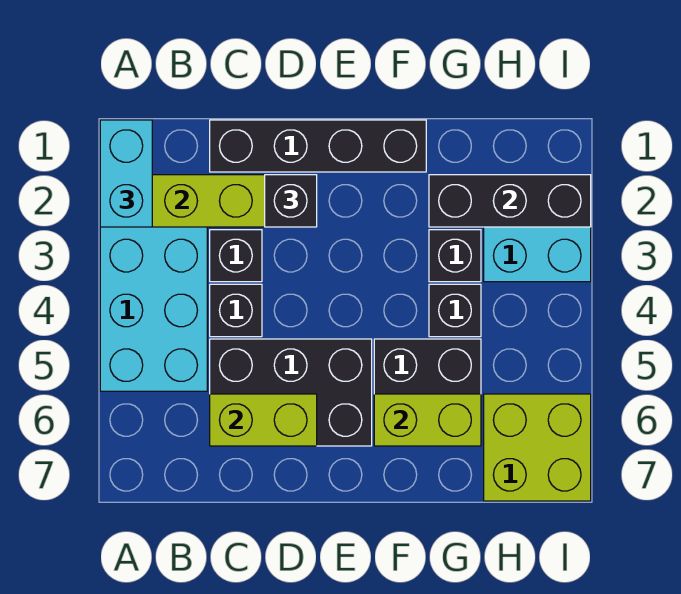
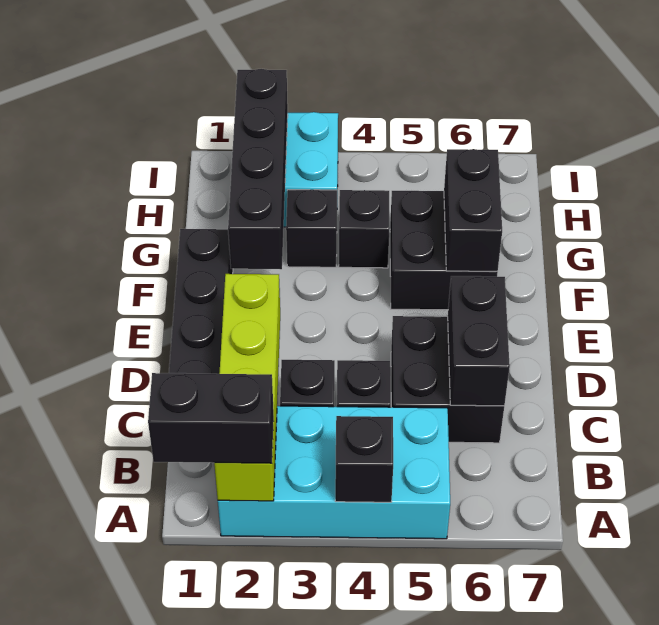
cyan 1x2 brick [100,120,152,227] -> black 1x2 brick [148,373,274,463]
black 2x3 brick [210,339,372,446] -> black 2x2 brick [391,316,504,443]
lime 1x2 brick [210,394,317,446] -> black 1x2 brick [448,276,510,406]
black 1x1 brick [265,175,317,227] -> black 1x1 brick moved to [335,416,393,502]
lime 1x2 brick [374,394,481,446] -> black 1x2 brick [444,149,502,271]
black 1x3 brick [429,175,591,227] -> black 1x4 brick [228,69,288,269]
lime 2x2 brick [484,394,591,501] -> none

